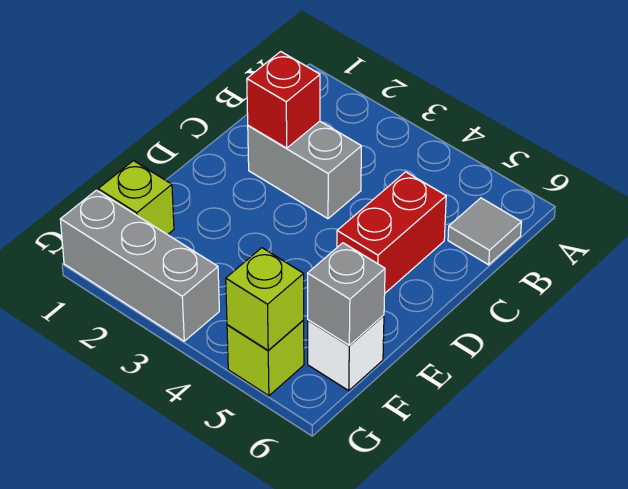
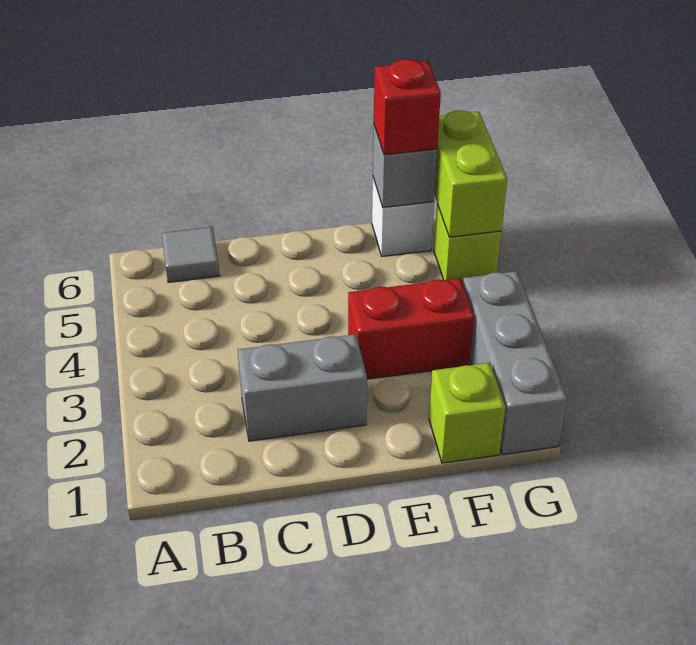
grey 1x2 brick [248,121,361,219] -> grey 1x2 brick turned to [238,334,367,441]
red 1x1 brick [247,52,320,148] -> red 1x1 brick moved to [374,59,441,155]
red 1x2 brick [337,172,446,293] -> red 1x2 brick moved to [348,278,474,379]
lime 1x1 brick [226,248,304,350] -> lime 1x2 brick [434,110,507,237]

